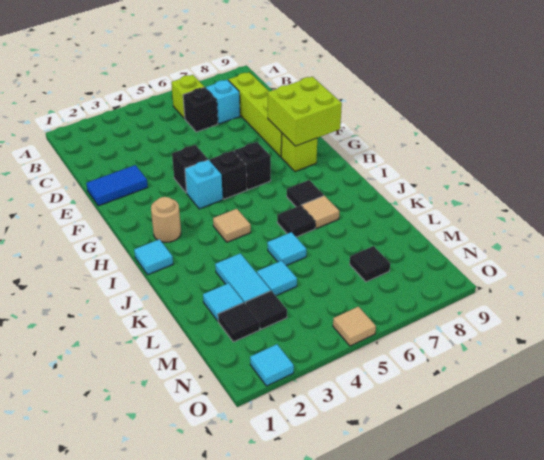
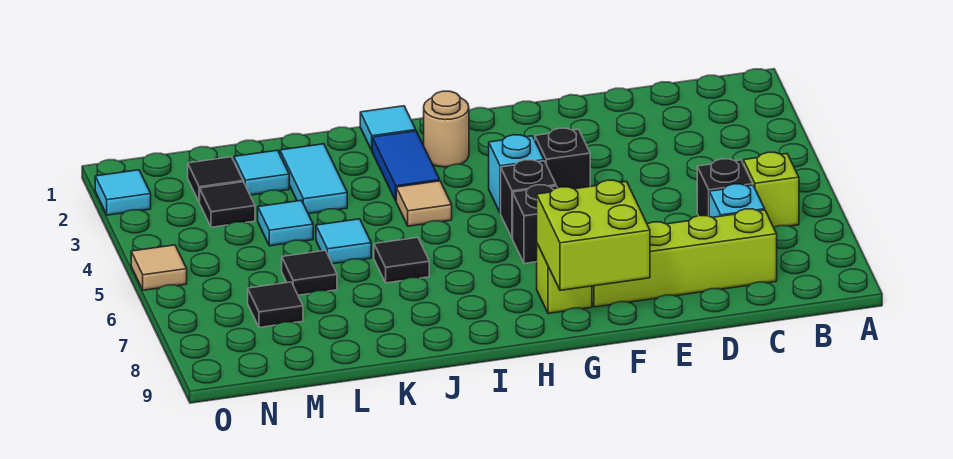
blue 1x2 tile [86,165,148,206] -> blue 1x2 tile moved to [372,131,440,201]
black 1x1 tile [287,180,324,207] -> black 1x1 tile moved to [282,251,337,295]
tan 1x1 tile [302,196,340,228] -> none
cyan 1x2 tile [215,253,271,304] -> cyan 1x2 tile turned to [280,144,347,214]

